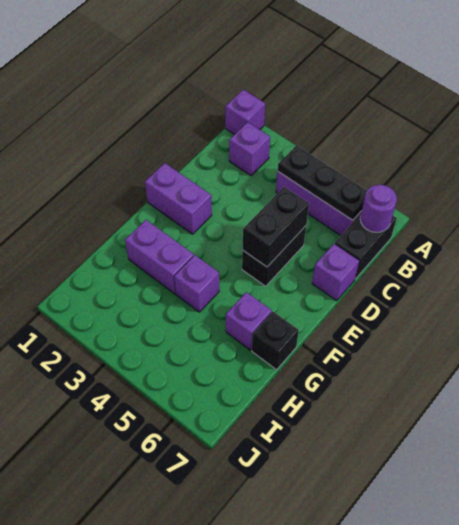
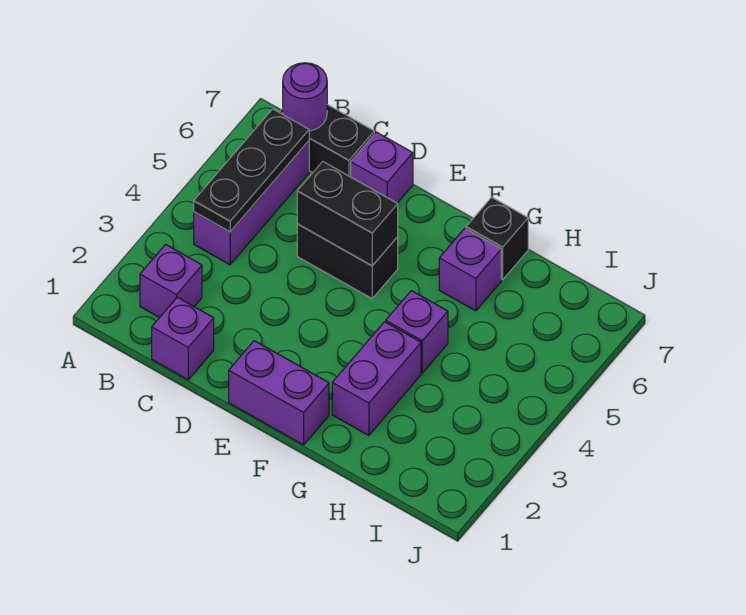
purple 1x1 brick [225,90,265,135] -> purple 1x1 brick moved to [152,297,214,380]
purple 1x2 brick [145,163,212,234] -> purple 1x2 brick turned to [229,341,329,445]

